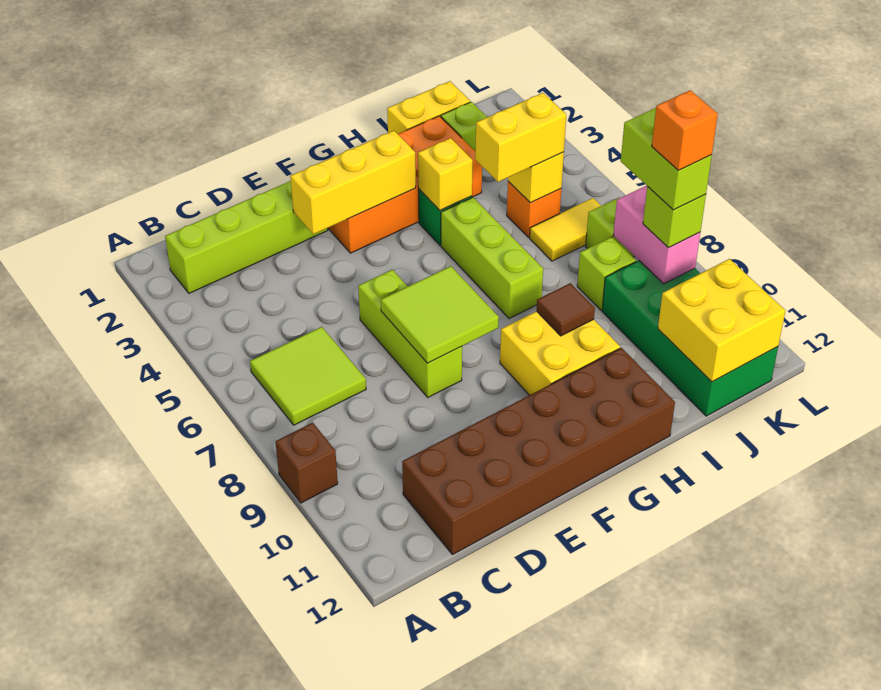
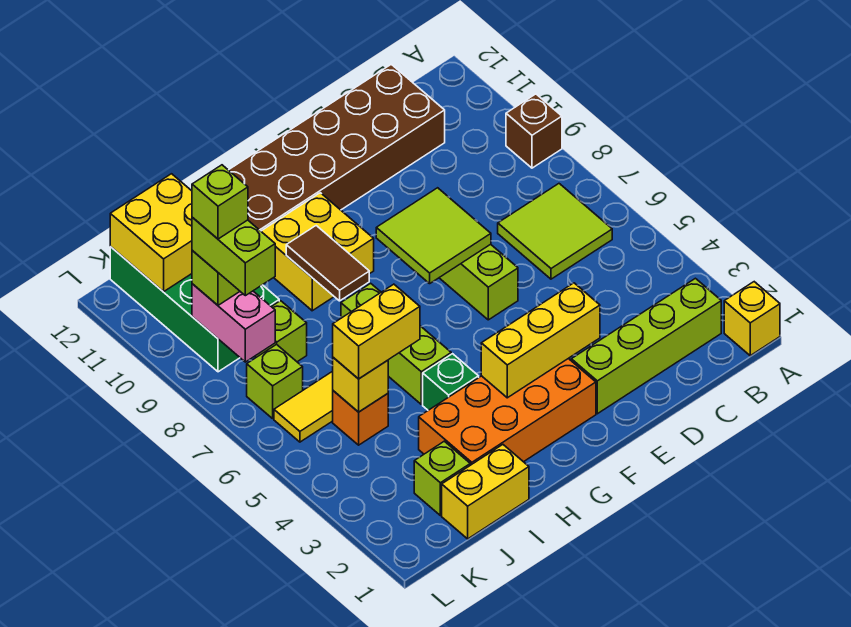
yellow 1x1 brick [418,138,473,210] -> yellow 1x1 brick moved to [724,282,780,356]
brown 1x1 tile [536,283,595,336] -> brown 1x2 tile [286,226,369,301]
orange 1x1 brick [652,90,718,170] -> lime 1x1 brick [192,165,248,239]

